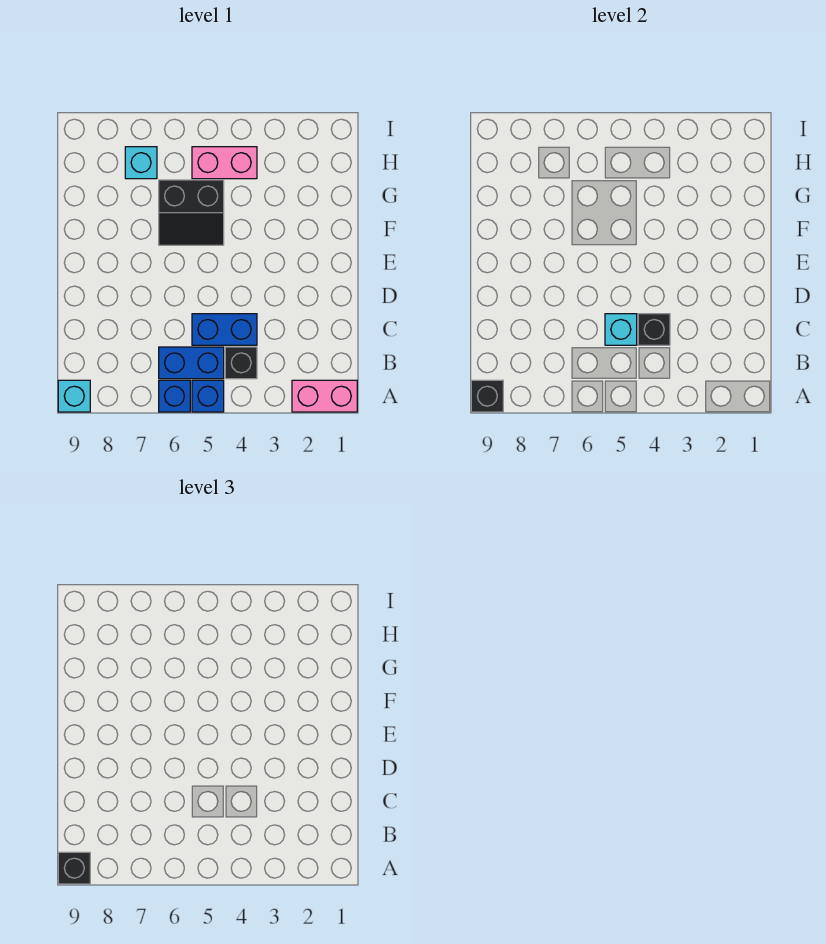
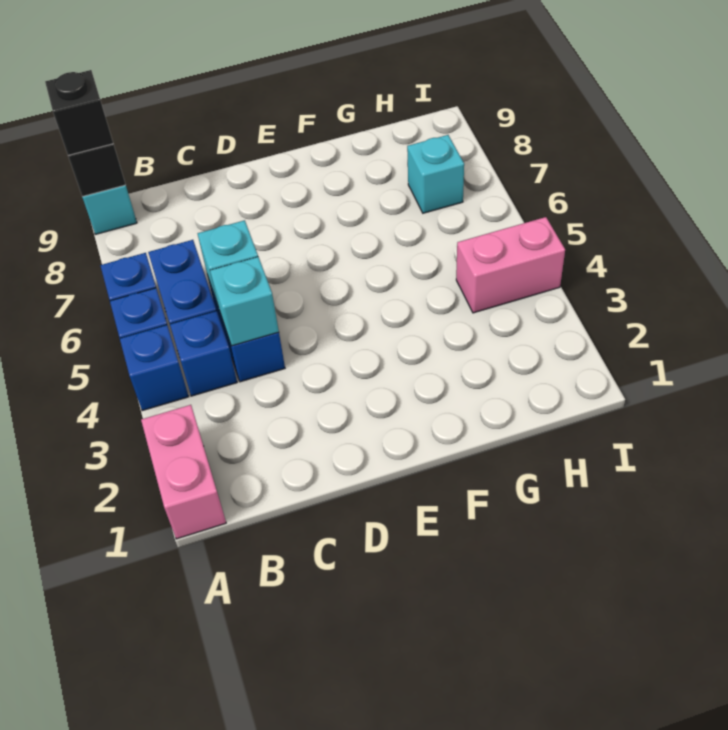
none -> blue 1x1 brick [120,325,189,411]
black 1x1 brick [225,347,257,379] -> blue 1x1 brick [170,311,237,396]
black 1x1 brick [638,314,670,345] -> cyan 1x1 brick [210,257,279,346]
black 2x2 slope [159,180,224,245] -> none
pink 1x2 brick [192,147,257,179] -> pink 1x2 brick turned to [456,217,565,313]

